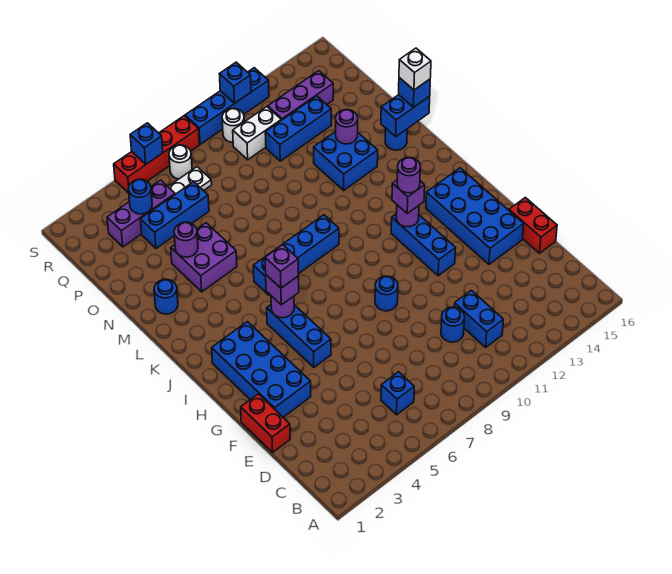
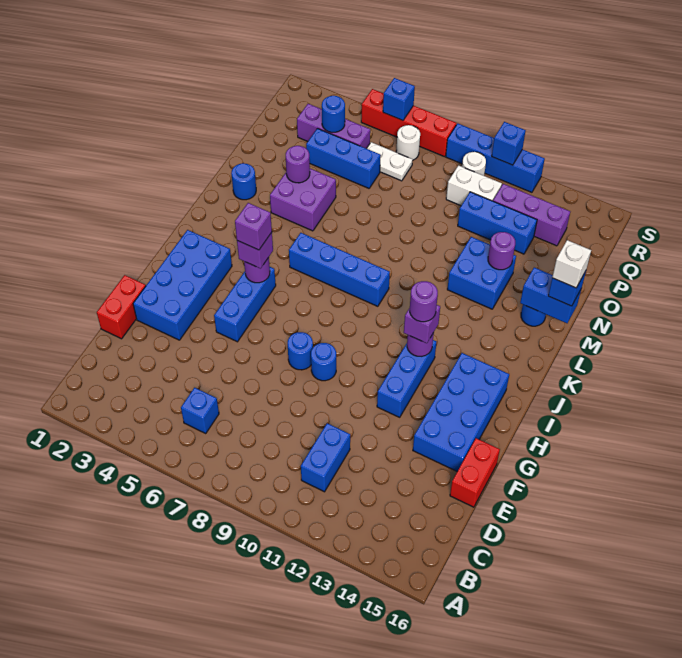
blue 1x1 round brick [441,307,464,342] -> blue 1x1 round brick moved to [288,332,313,370]

